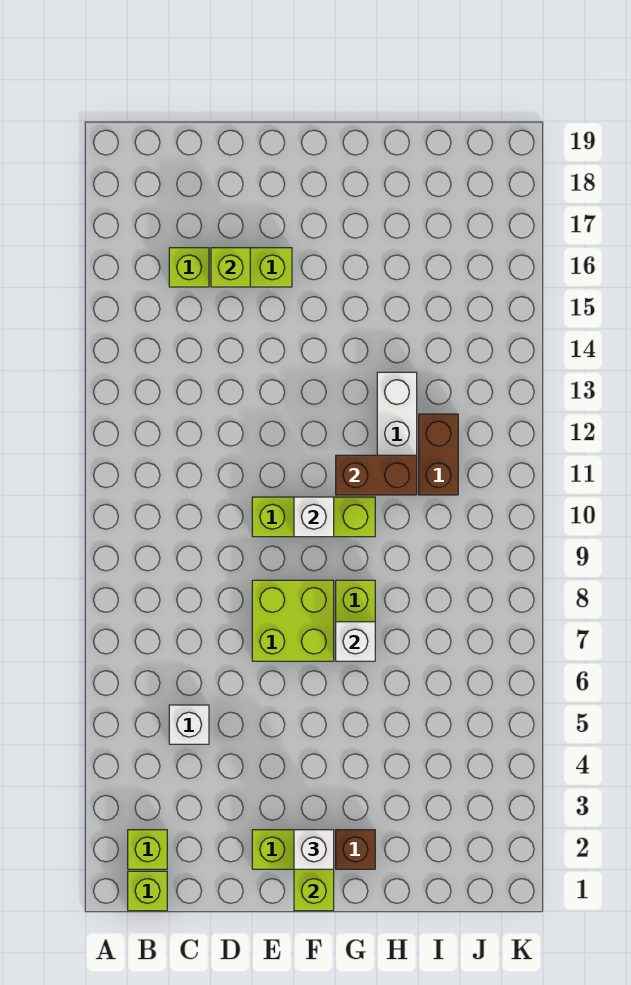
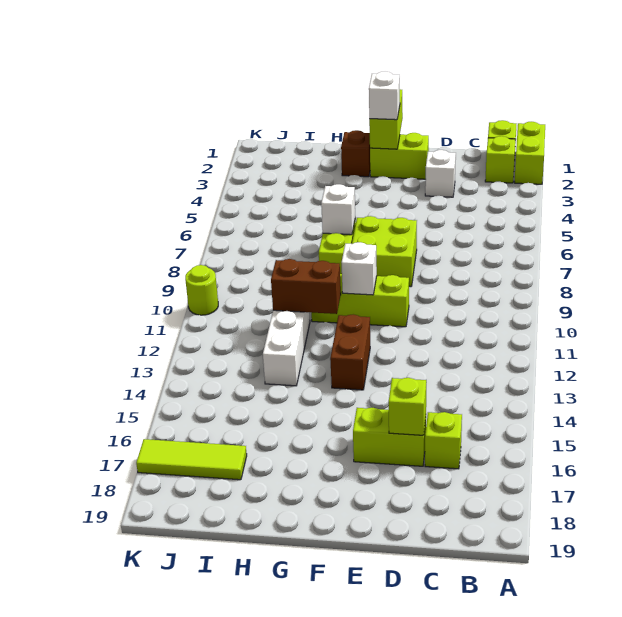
none -> lime 1x2 brick [515,122,545,184]
white 1x1 brick [169,705,209,744] -> white 1x1 brick moved to [425,150,456,197]
brown 1x2 brick [419,414,458,495] -> brown 1x2 brick moved to [330,314,370,390]
none -> lime 1x3 tile [136,439,247,480]
none -> lime 1x1 round brick [185,265,218,315]

